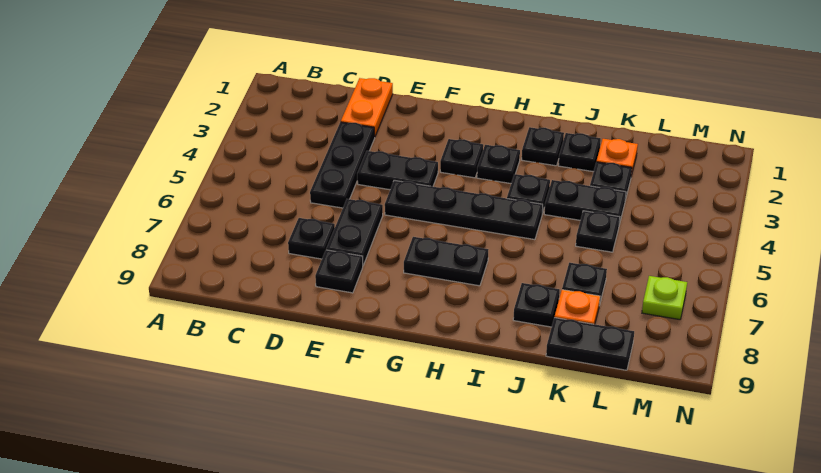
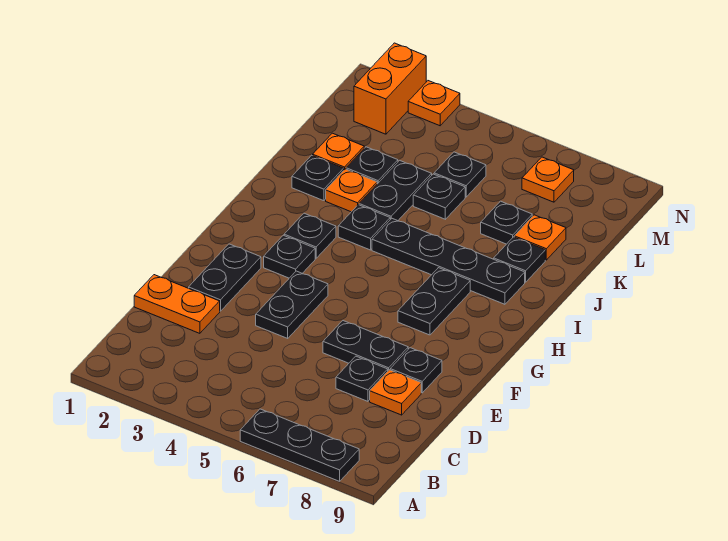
black 1x3 plate [310,122,375,208] -> black 1x3 plate moved to [240,409,359,481]
none -> orange 1x1 plate [370,370,421,415]
black 1x4 plate [385,180,543,240] -> black 1x4 plate turned to [372,219,525,304]
black 1x1 plate [522,127,564,166] -> black 1x1 plate moved to [434,152,486,197]
none -> orange 1x1 plate [326,169,377,212]
black 1x2 plate [546,318,634,370] -> black 1x2 plate moved to [189,244,261,311]
none -> orange 1x2 brick [354,43,426,134]
lime 1x1 plate [642,276,687,320] -> orange 1x1 plate [522,157,574,202]
none -> orange 1x1 plate [408,81,460,126]

